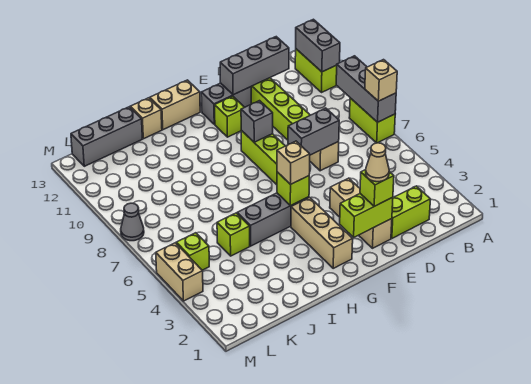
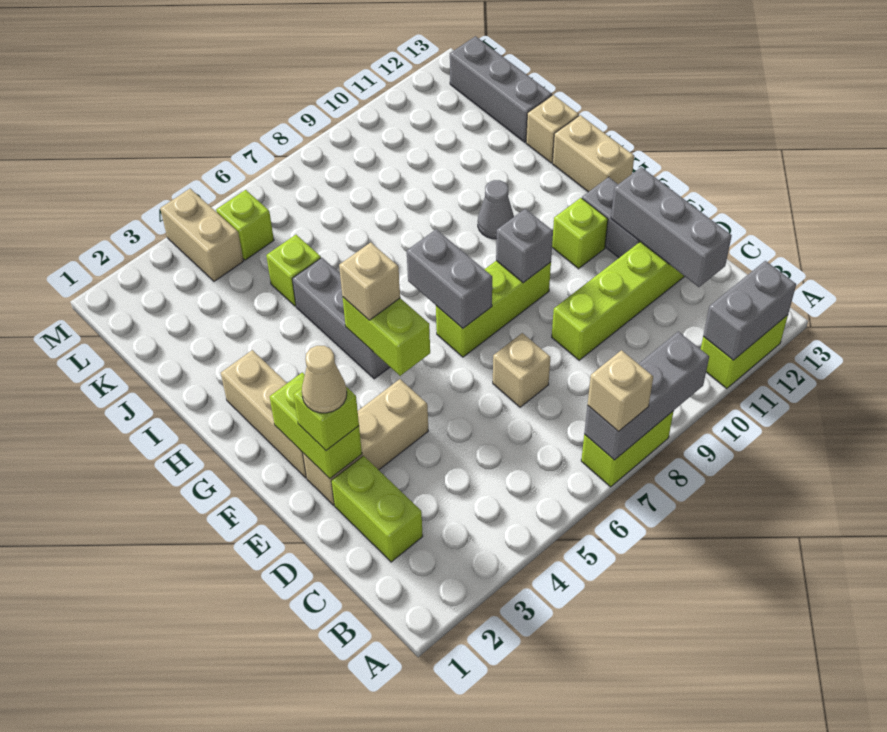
grey 1x2 brick [288,108,339,155] -> grey 1x2 brick moved to [407,229,492,328]
tan 1x3 brick [291,197,353,268] -> tan 1x3 brick turned to [221,350,306,478]
lime 1x1 brick [277,172,309,206] -> lime 1x2 brick [343,297,430,376]
tan 1x2 brick [156,243,203,301] -> tan 1x2 brick turned to [160,189,243,281]
grey 1x1 cone [121,203,144,241] -> grey 1x1 cone moved to [478,180,514,239]

